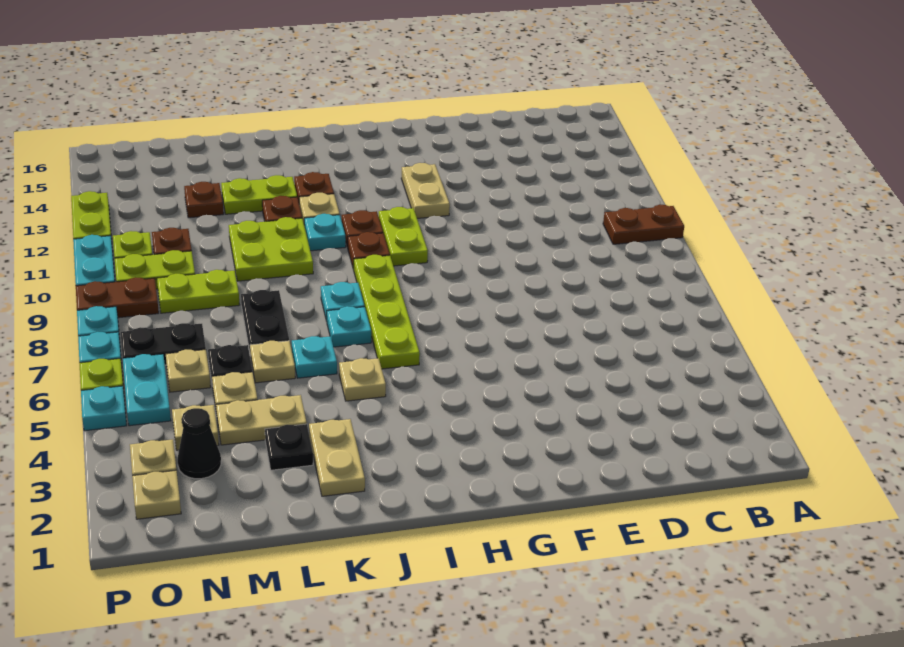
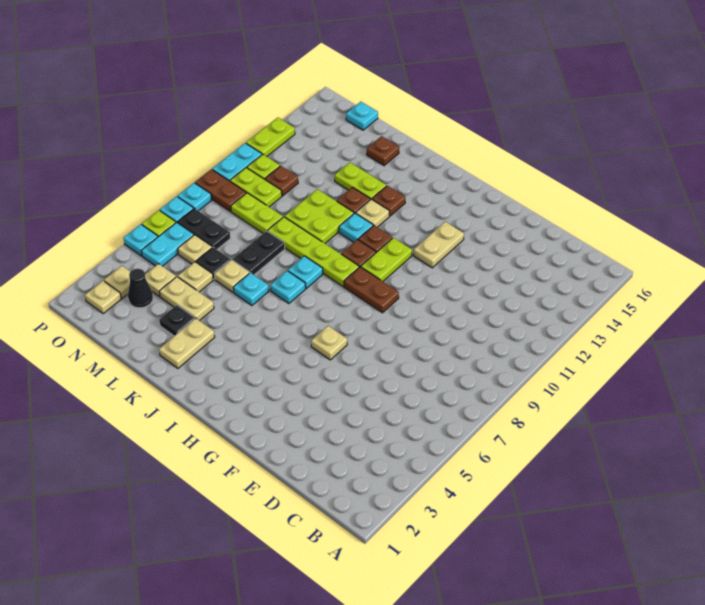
brown 1x2 plate [603,205,684,244] -> brown 1x2 plate moved to [344,267,399,313]
lime 1x4 plate [354,255,420,369] -> lime 1x4 plate turned to [268,217,359,286]
tan 1x1 plate [339,358,386,401] -> tan 1x1 plate moved to [311,326,347,360]
brown 1x1 plate [184,182,224,218] -> brown 1x1 plate moved to [367,136,399,166]
none -> cyan 1x1 plate [346,102,378,130]

